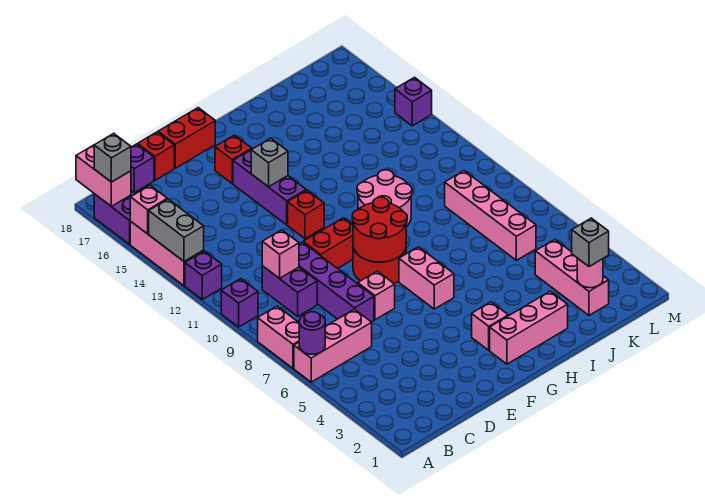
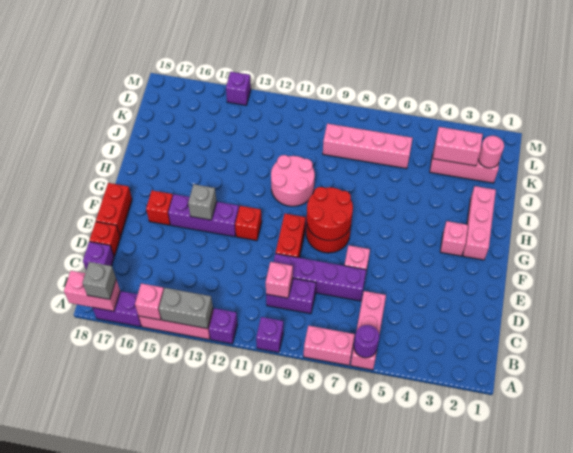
pink 1x2 brick [399,247,454,309] -> pink 1x2 brick moved to [433,127,483,166]
grey 1x1 brick [572,218,609,267] -> none

